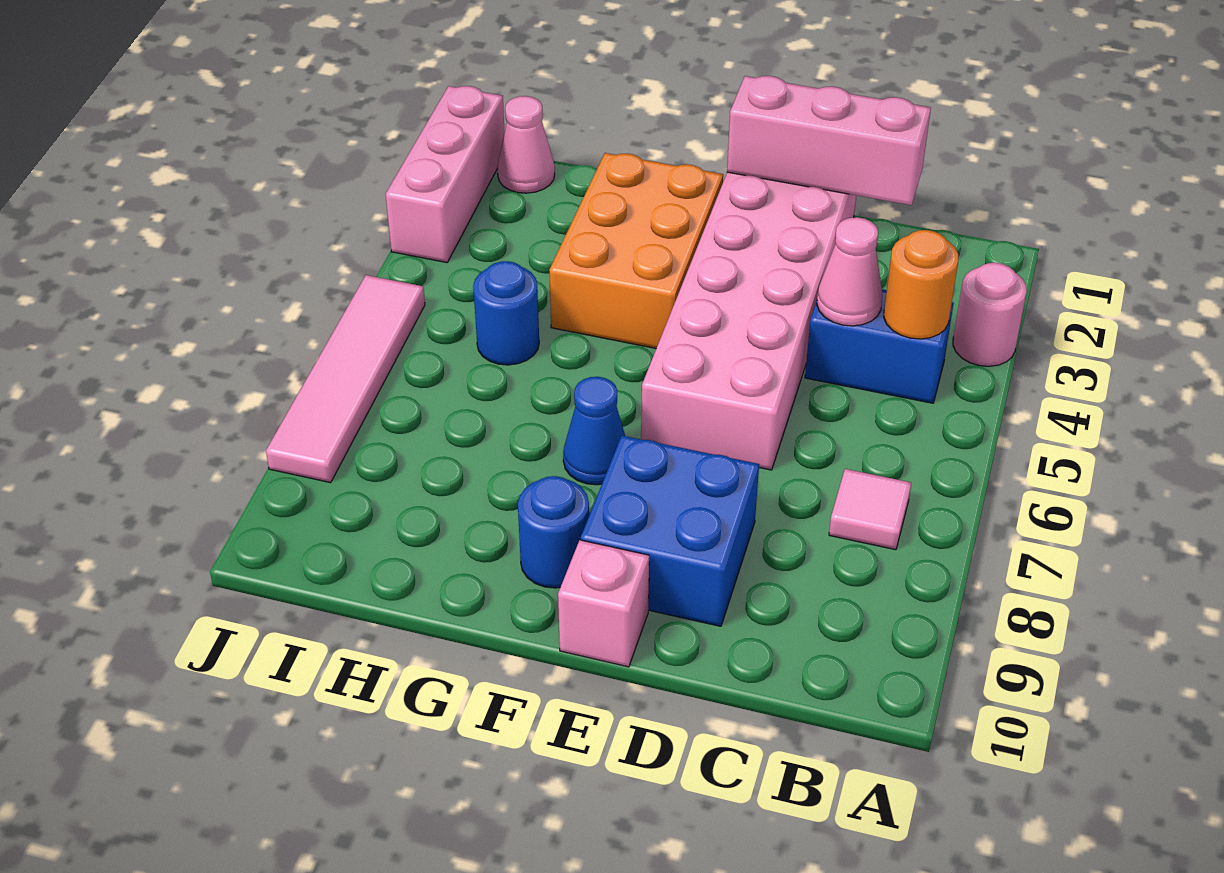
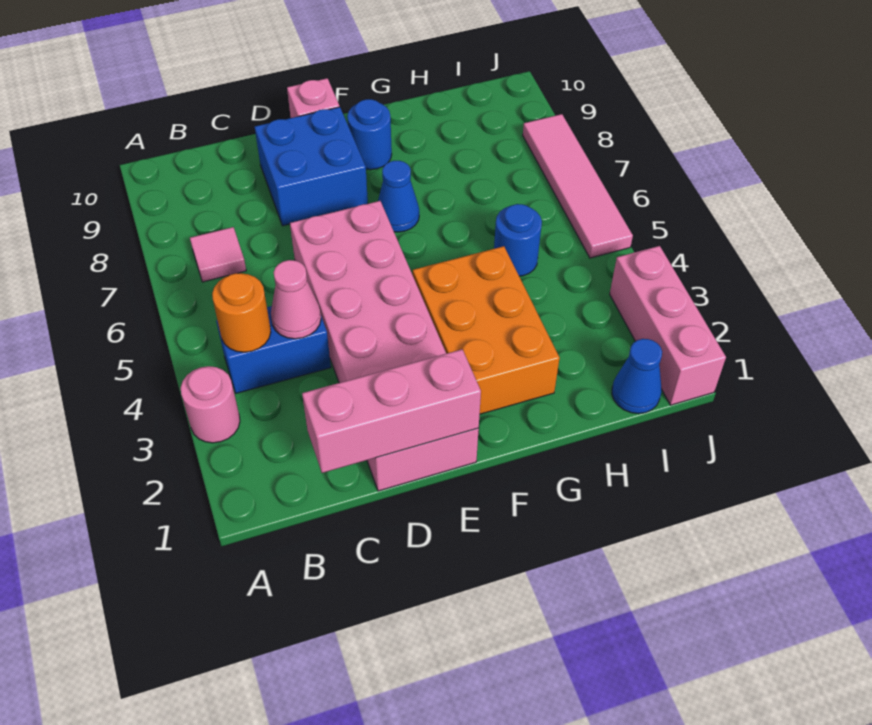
pink 1x1 cone [497,96,555,193] -> blue 1x1 cone [612,339,662,414]

